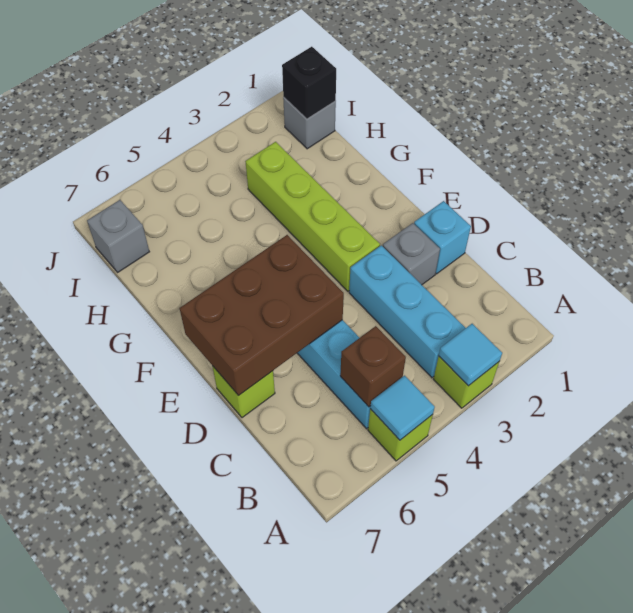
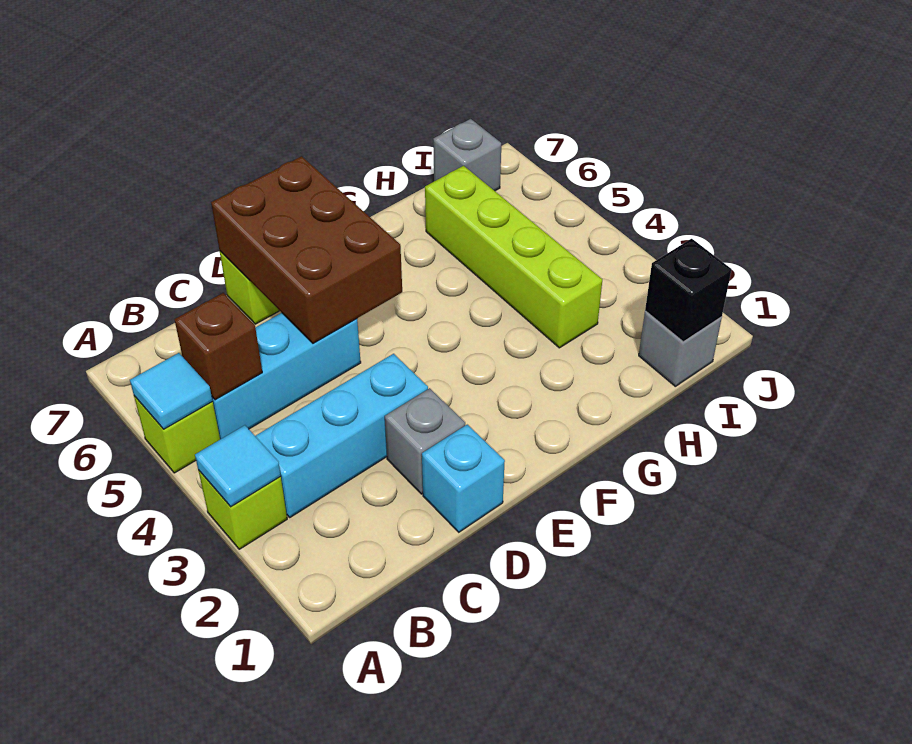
lime 1x4 brick [245,142,380,291] -> lime 1x4 brick turned to [425,166,602,348]

